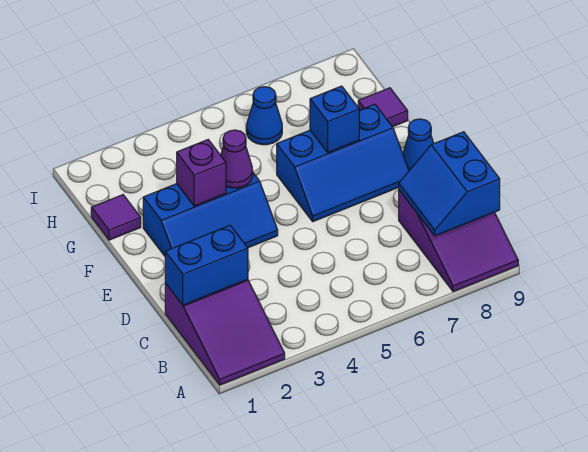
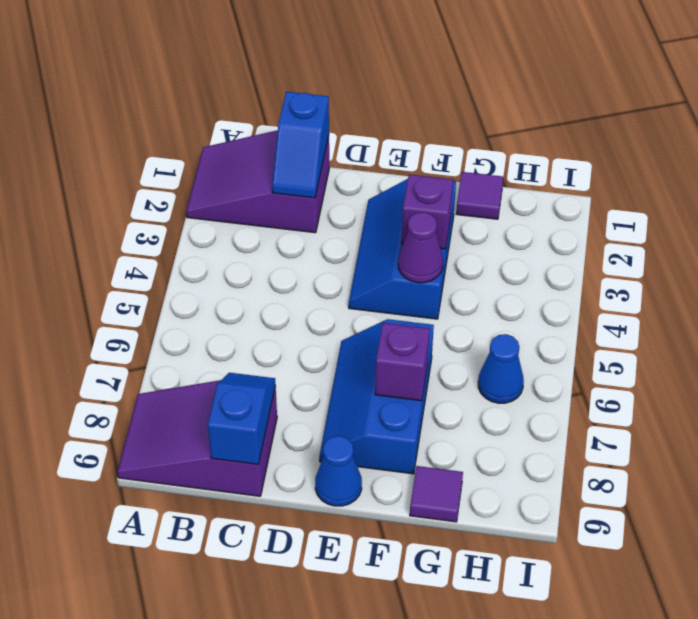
blue 2x2 slope [399,132,500,236] -> blue 1x2 slope [208,373,275,464]
blue 1x2 brick [165,225,248,305] -> blue 1x2 slope [272,92,329,198]
blue 1x1 brick [310,86,359,152] -> purple 1x1 brick [375,323,430,401]

